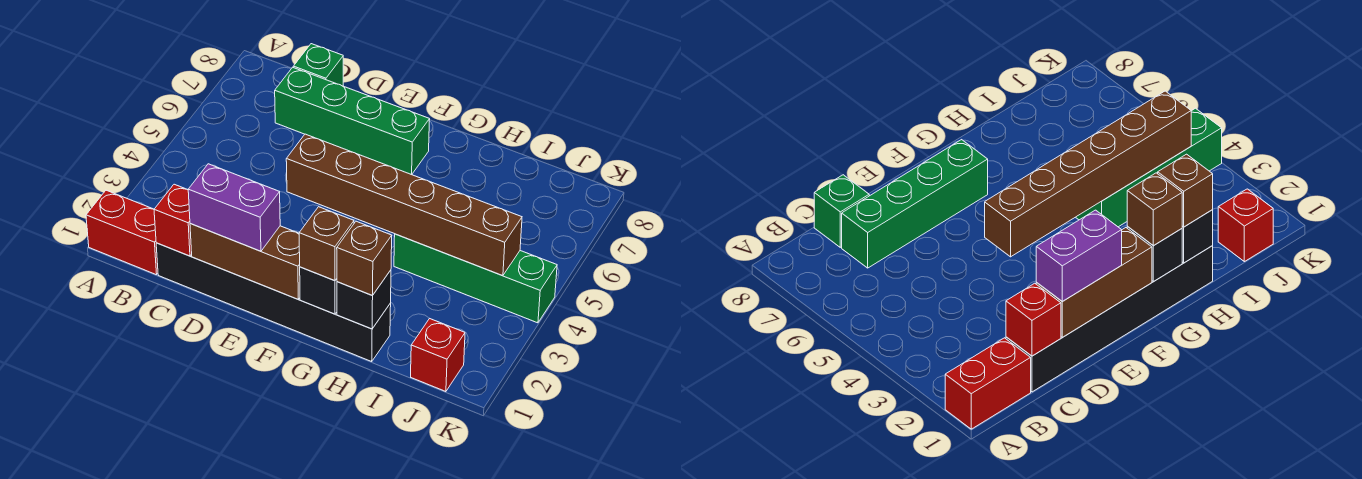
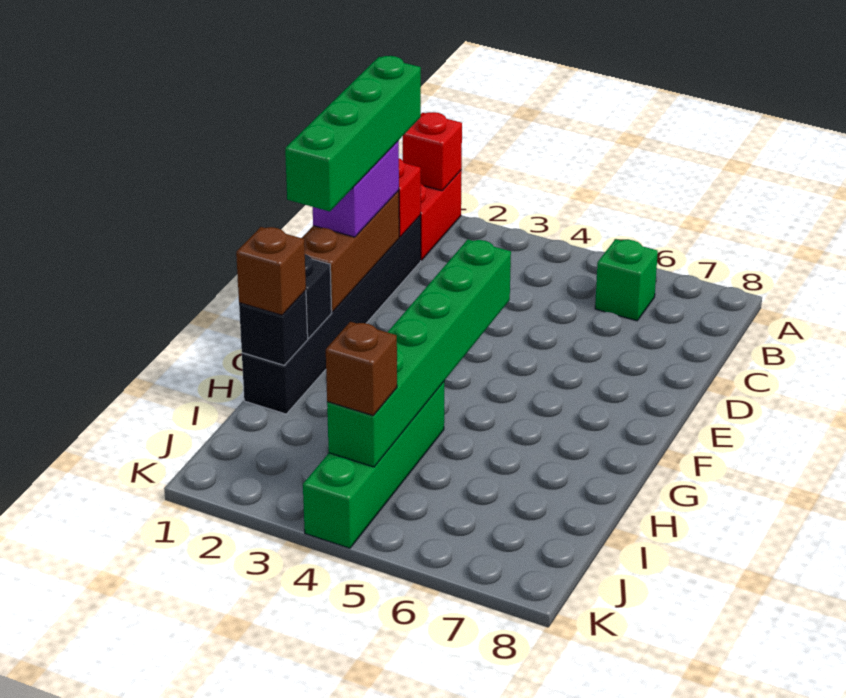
green 1x4 brick [275,67,430,175] -> green 1x4 brick moved to [285,56,421,211]
green 1x1 brick [293,44,343,86] -> green 1x1 brick moved to [595,239,658,321]
brown 1x6 brick [286,134,522,276] -> green 1x6 brick [327,239,511,467]
brown 1x1 brick [299,207,354,281] -> brown 1x1 brick moved to [326,322,397,416]
red 1x1 brick [411,318,465,392] -> red 1x1 brick moved to [403,112,462,191]

